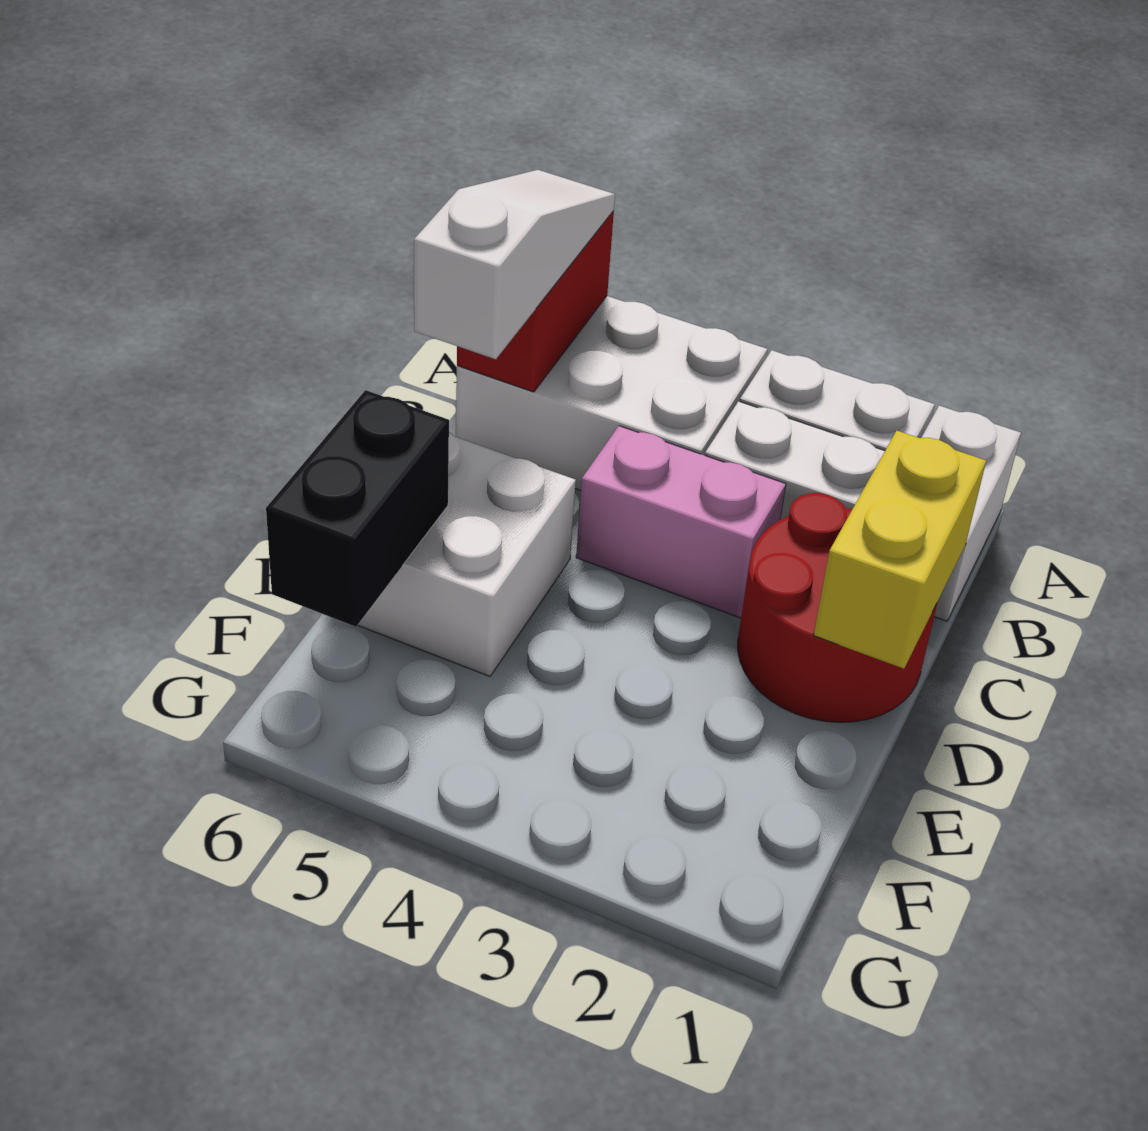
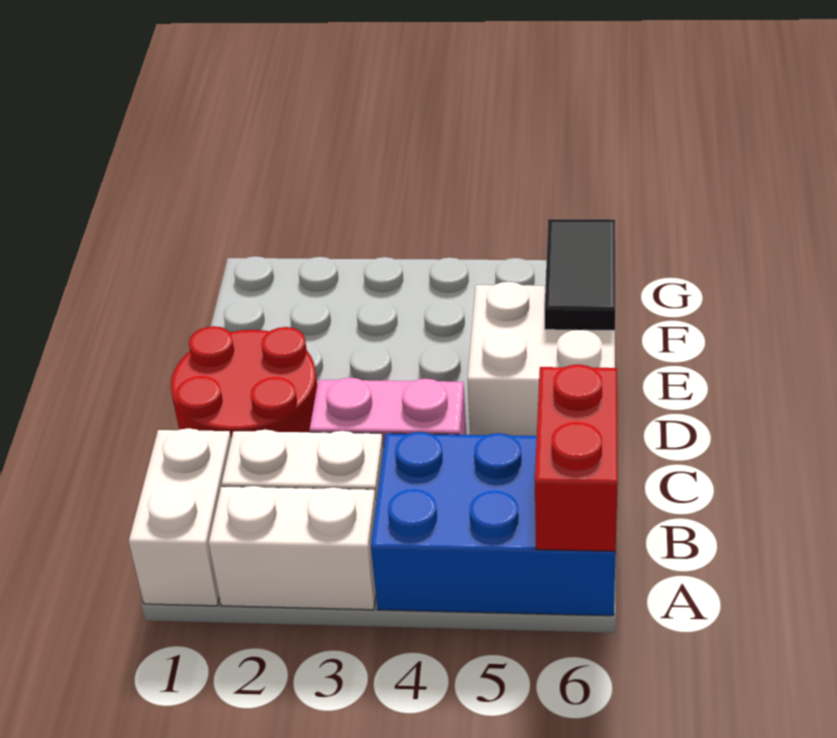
white 2x3 brick [456,296,767,490] -> blue 2x3 brick [371,432,616,616]
white 1x3 slope [414,170,615,359] -> none
yellow 1x2 brick [814,431,986,669] -> none
black 1x2 brick [266,390,449,627] -> black 1x2 tile [545,219,615,330]

